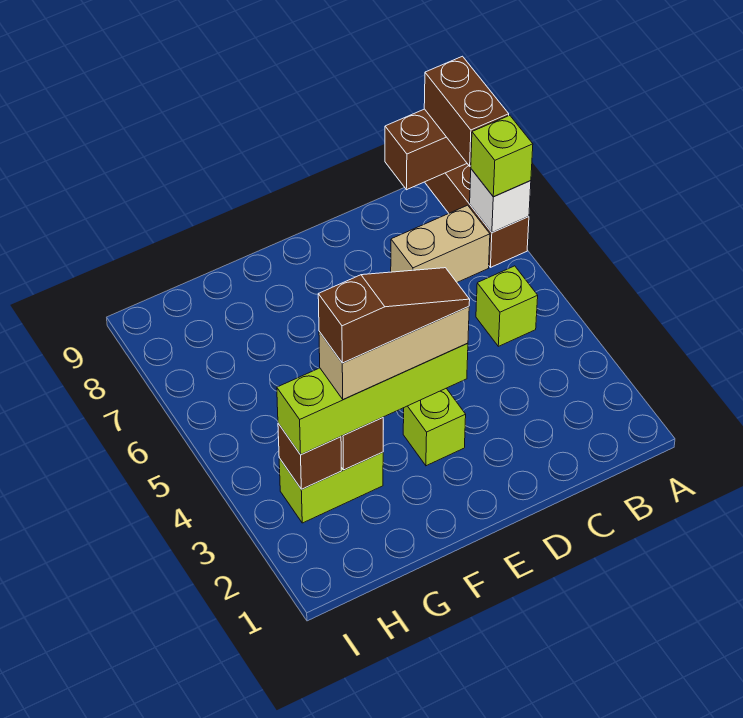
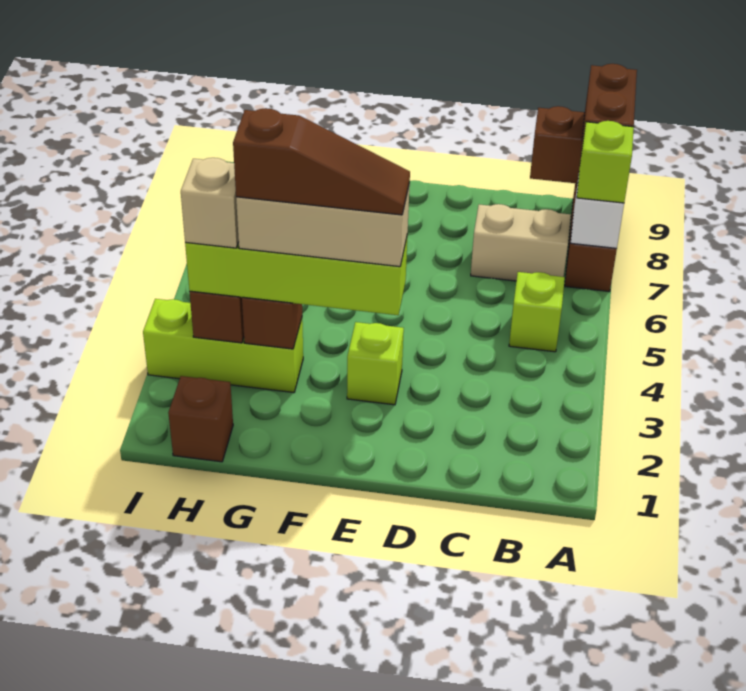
lime 1x2 brick [279,452,383,523] -> lime 1x3 brick [143,299,303,393]
none -> brown 1x1 brick [168,376,233,462]
none -> tan 1x1 brick [181,158,239,248]

